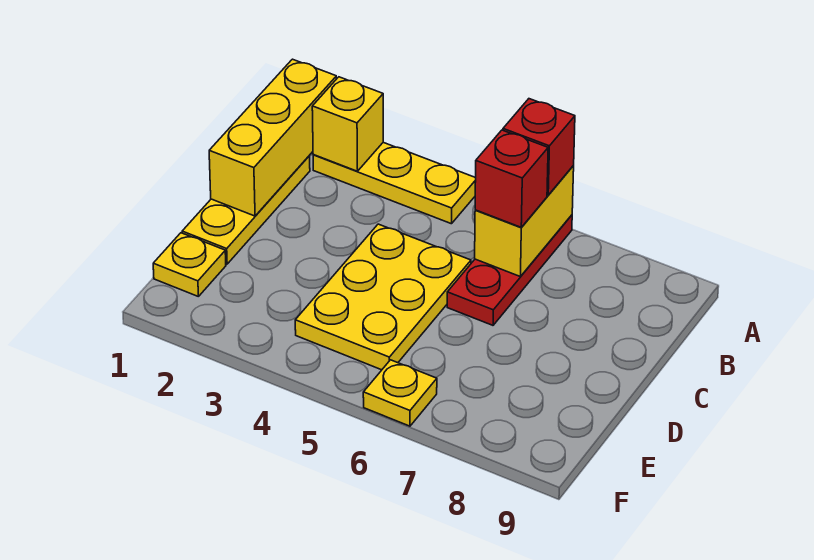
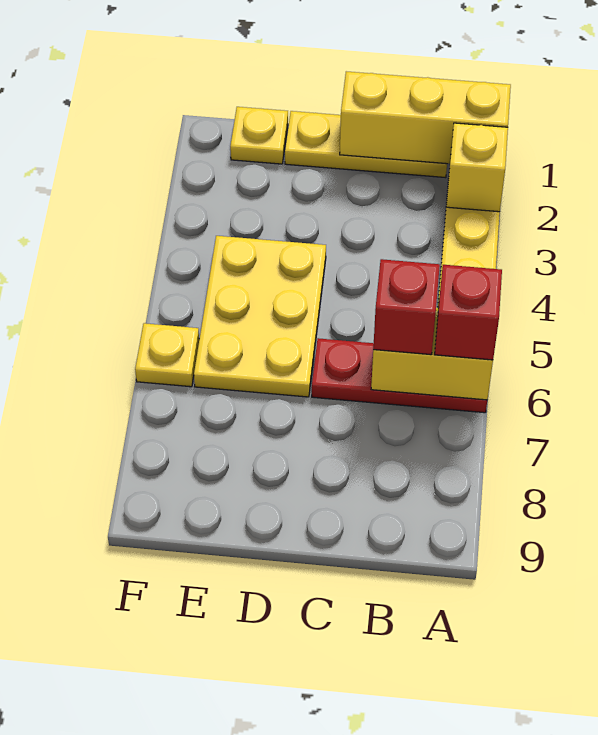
yellow 2x3 plate [295,224,471,370] -> yellow 2x3 plate turned to [194,236,326,397]

